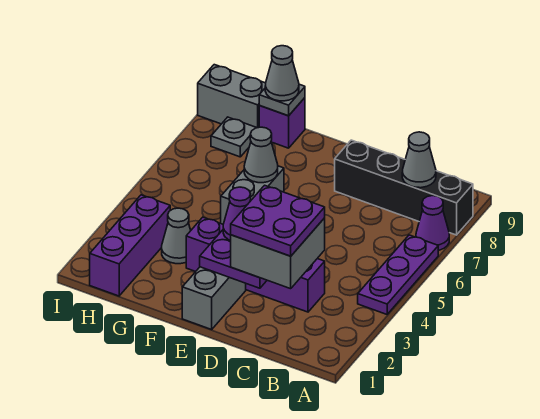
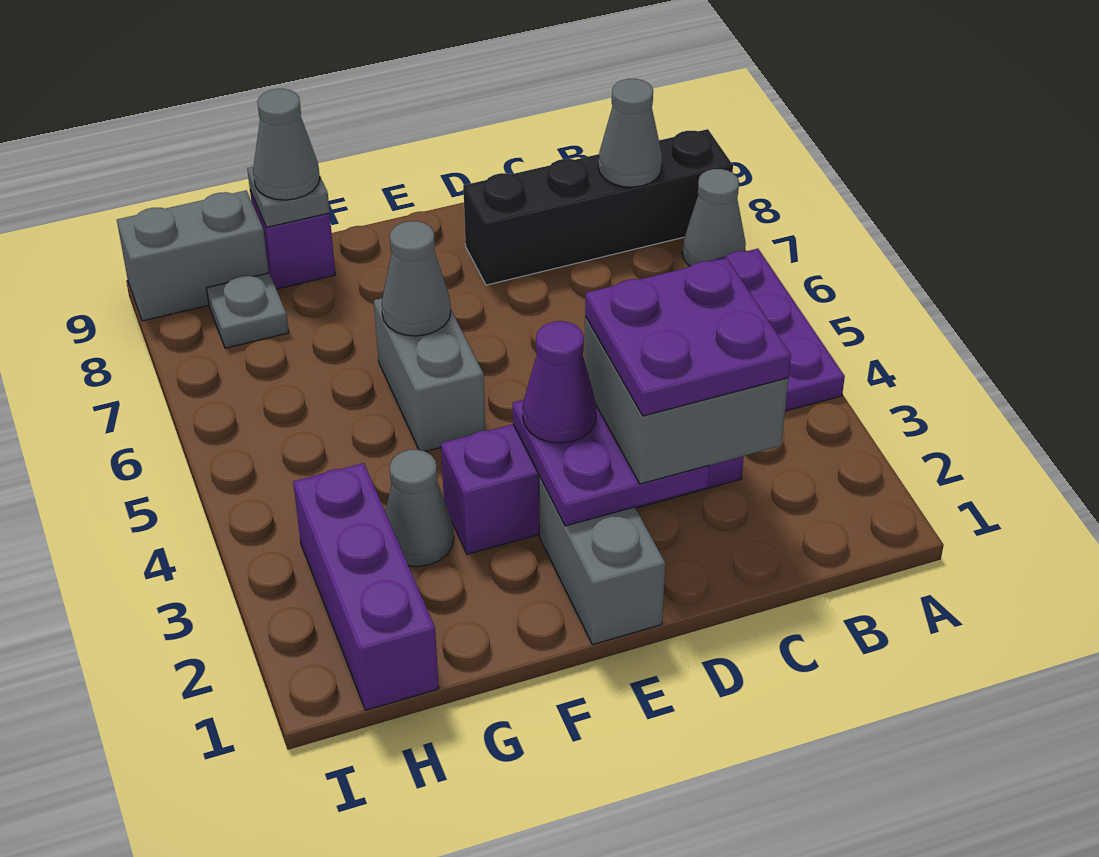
purple 1x1 cone [416,196,449,250] -> grey 1x1 cone [682,169,746,266]

